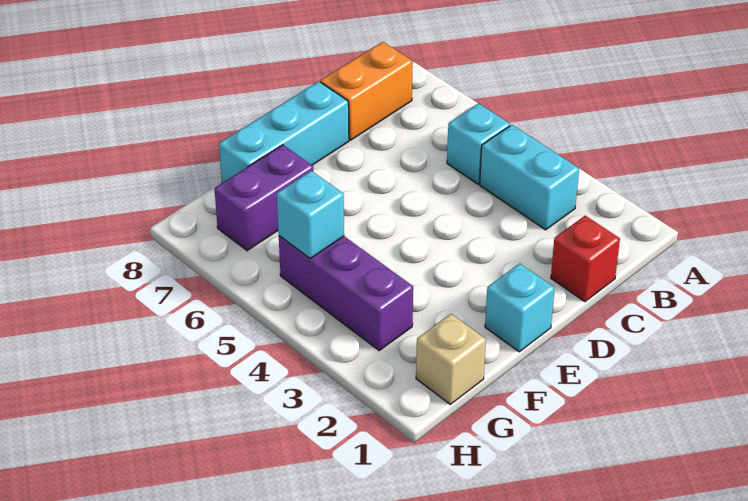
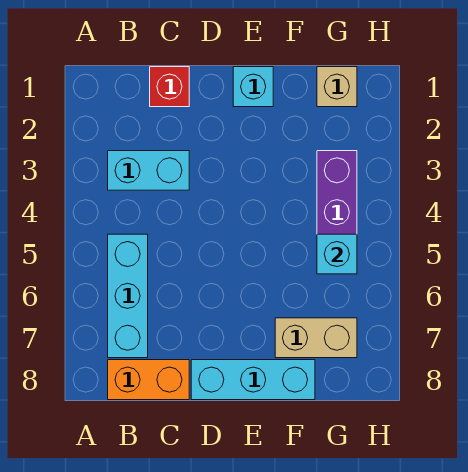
cyan 1x2 brick [480,125,579,230] -> cyan 1x2 brick turned to [108,151,189,190]
cyan 1x1 brick [447,103,510,184] -> cyan 1x3 brick [108,234,148,358]
purple 1x2 brick [215,145,313,251] -> tan 1x2 brick [275,318,357,358]

